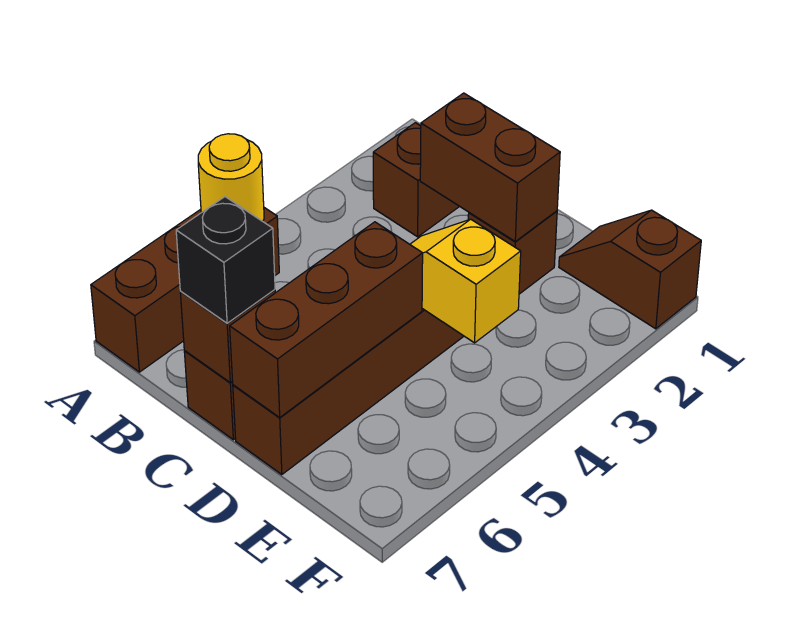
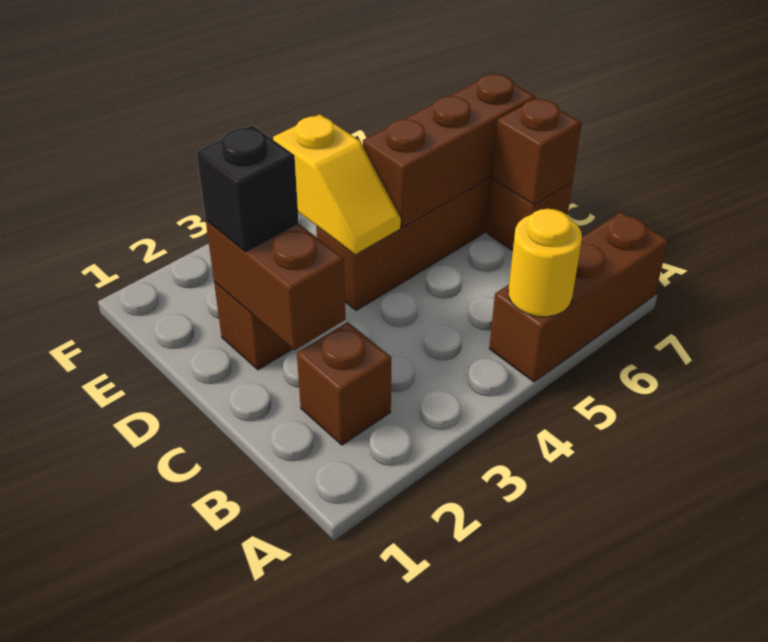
black 1x1 brick [176,197,275,323] -> black 1x1 brick moved to [196,125,299,252]
brown 1x2 slope [559,210,701,329] -> none

